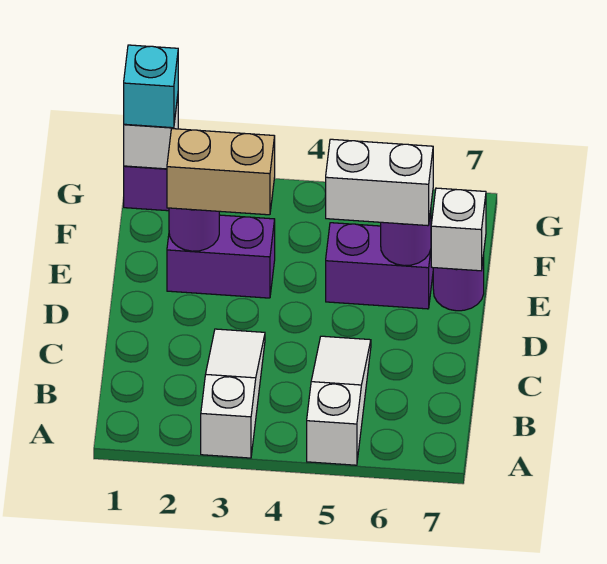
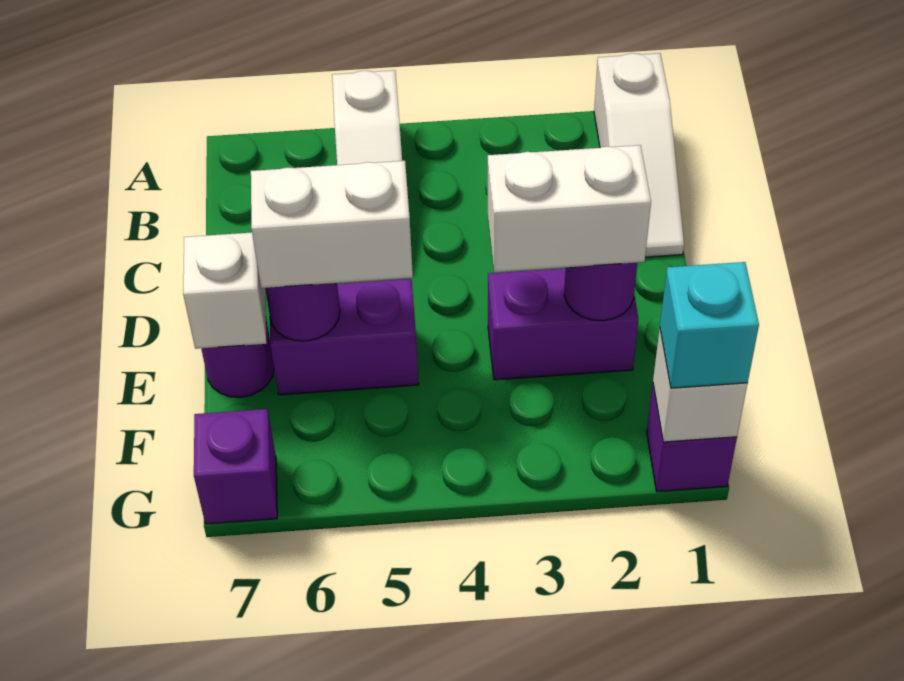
white 1x3 slope [201,329,265,458] -> white 1x3 slope moved to [594,53,684,257]
tan 1x2 brick [167,129,275,215] -> white 1x2 brick [488,145,651,272]
none -> purple 1x1 brick [194,409,277,524]

